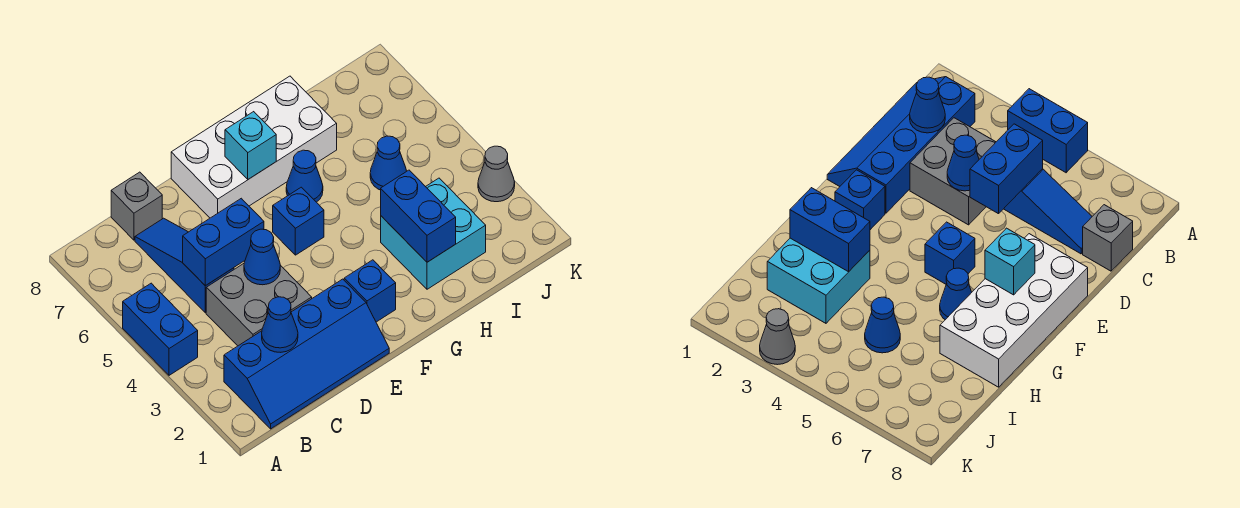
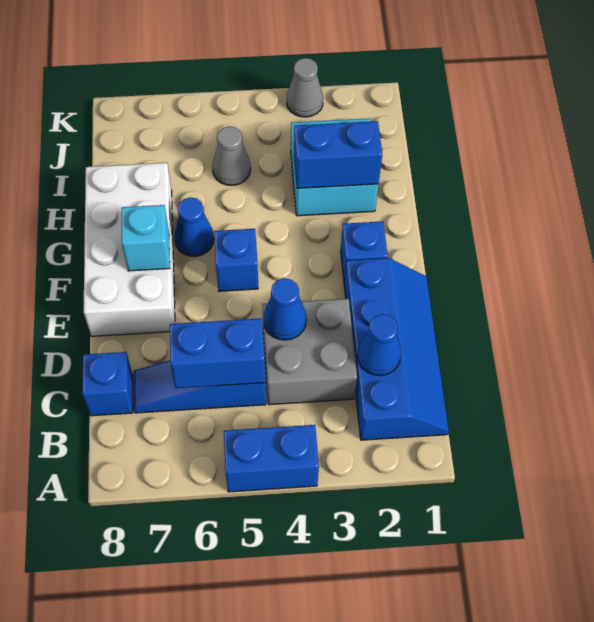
blue 1x2 brick [182,198,264,286] -> blue 1x2 brick turned to [170,319,265,388]
grey 1x1 brick [111,172,162,240] -> blue 1x1 brick [82,352,133,416]
blue 1x1 cone [370,136,407,190] -> grey 1x1 cone [212,126,251,185]

